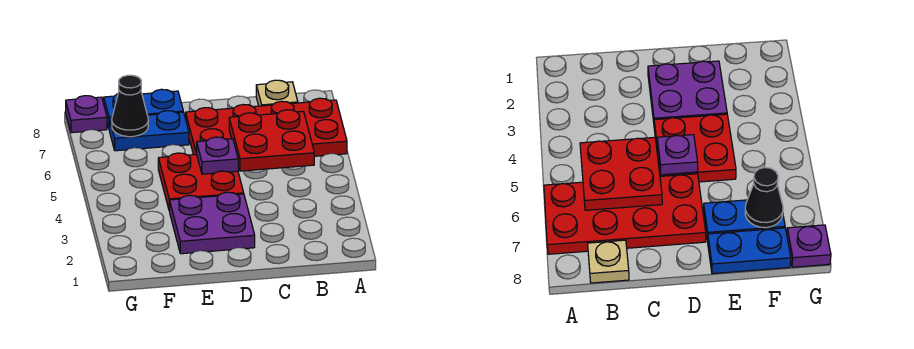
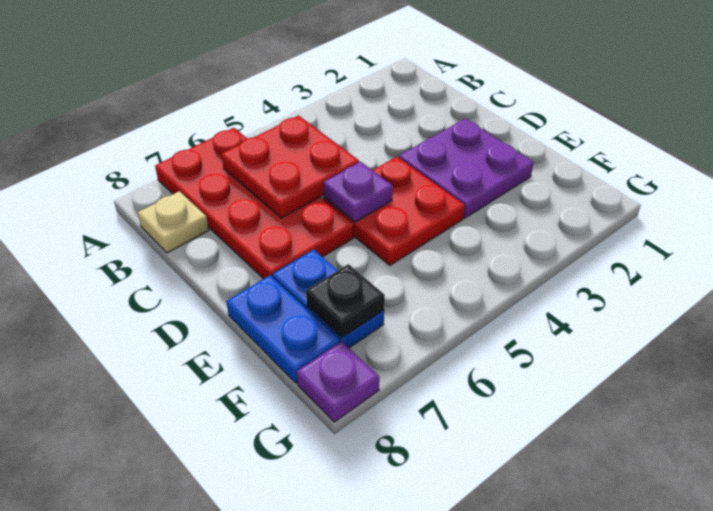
black 1x1 cone [112,75,148,137] -> black 1x1 plate [306,264,385,337]

